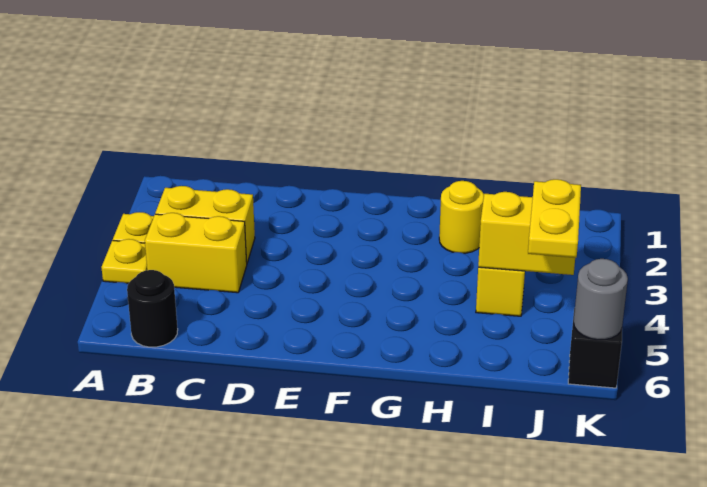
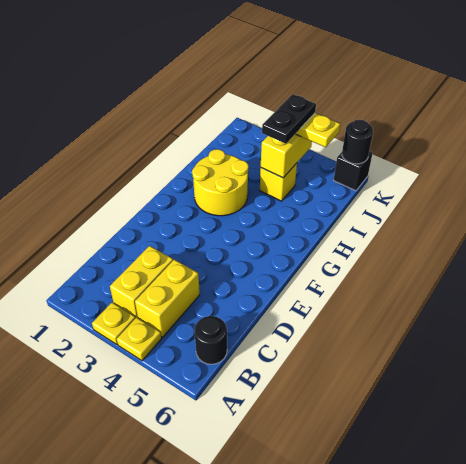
yellow 1x1 round brick [439,181,484,253] -> yellow 2x2 round brick [192,149,249,216]
none -> black 1x2 plate [262,94,316,144]
grey 1x1 round brick [574,259,628,340] -> black 1x1 round brick [342,120,373,164]

